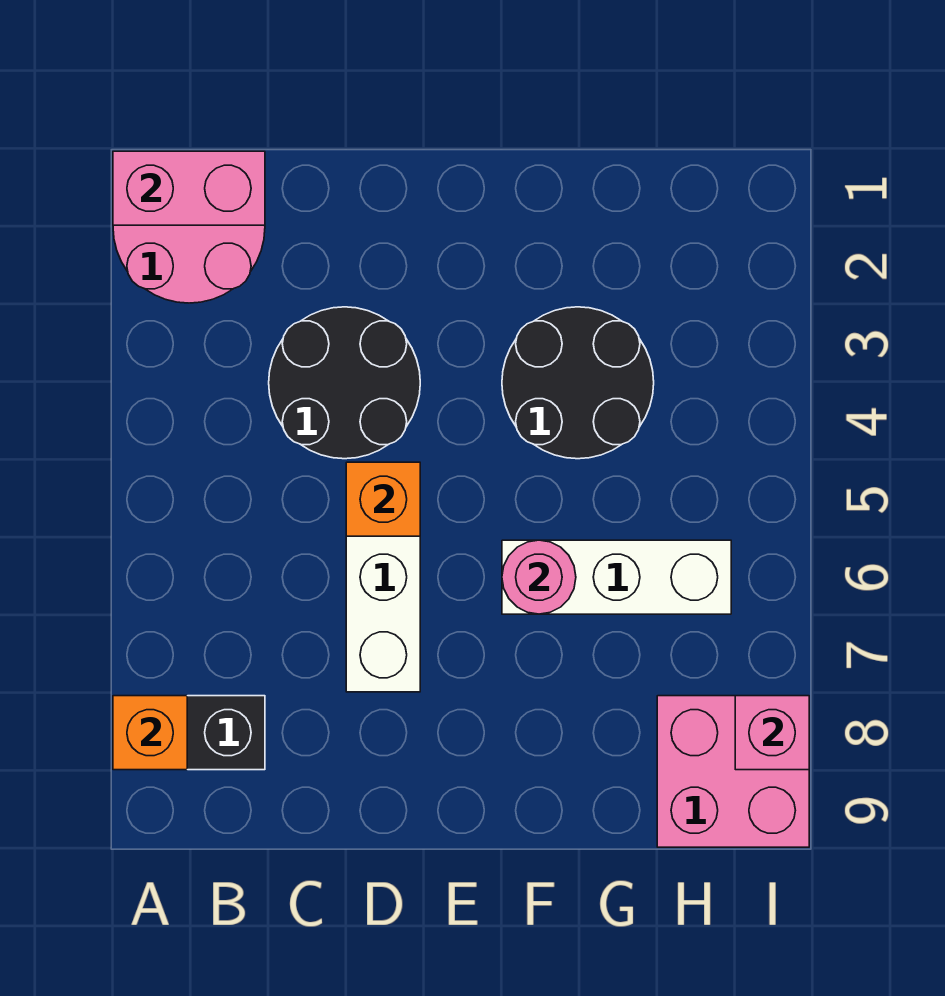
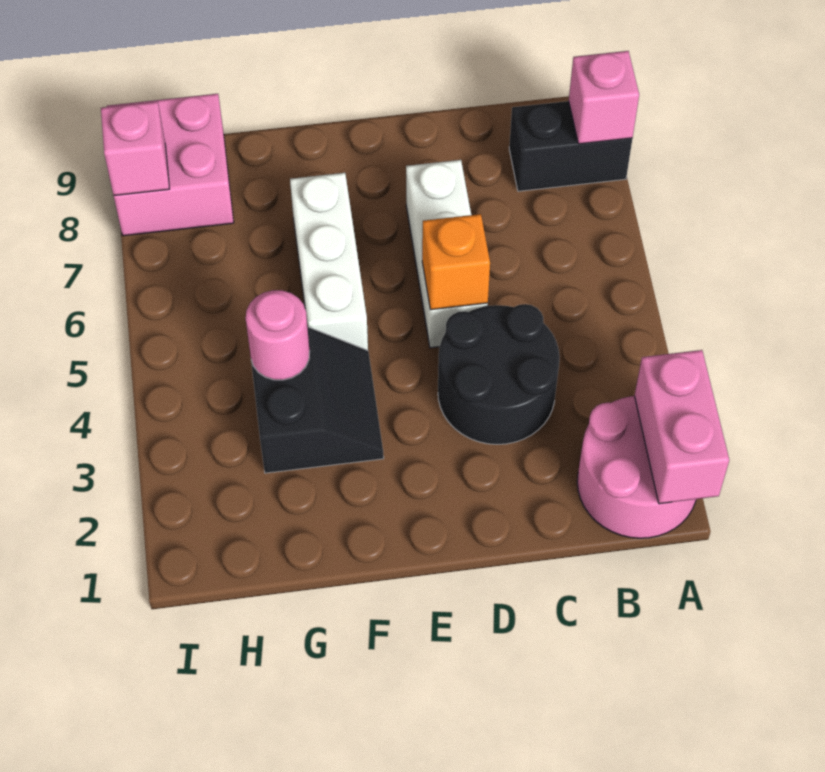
pink 1x2 brick [113,151,265,225] -> pink 1x2 brick turned to [635,350,729,504]
orange 1x1 brick [113,696,187,770] -> pink 1x1 brick [569,51,639,144]
black 2x2 round brick [502,307,654,459] -> black 2x2 slope [251,327,384,473]
white 1x3 brick [502,540,731,614] -> white 1x3 brick turned to [290,173,368,350]
pink 1x1 round brick [502,540,576,614] -> pink 1x1 round brick moved to [246,290,310,380]

